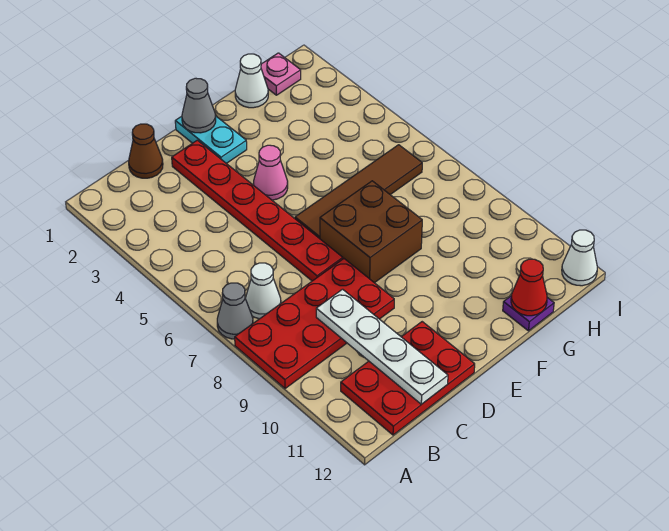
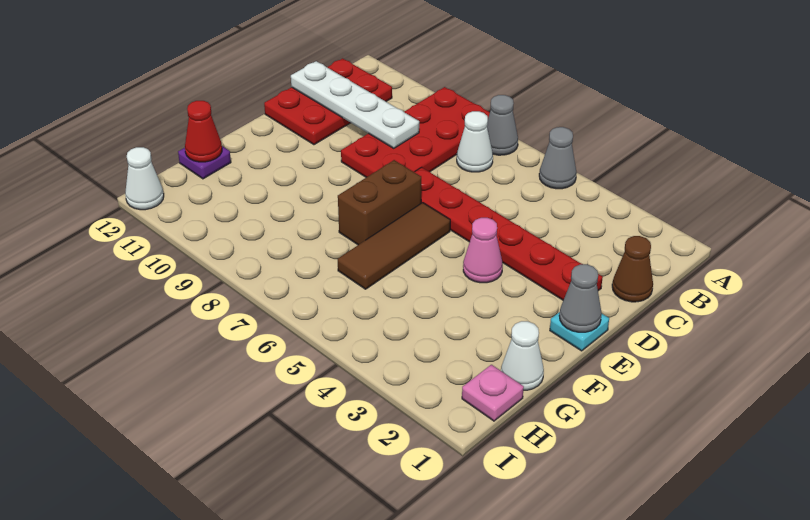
none -> grey 1x1 cone [539,127,577,189]
cyan 1x2 plate [175,116,247,163] -> cyan 1x1 plate [550,312,609,351]
brown 1x4 tile [295,145,422,239] -> brown 1x3 tile [338,203,450,289]
brown 2x2 brick [320,181,422,283] -> brown 1x2 brick [338,160,421,245]

